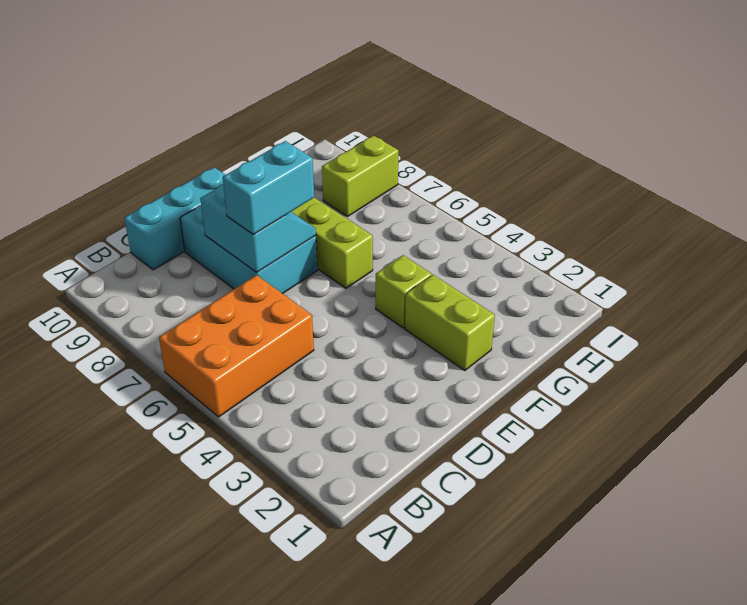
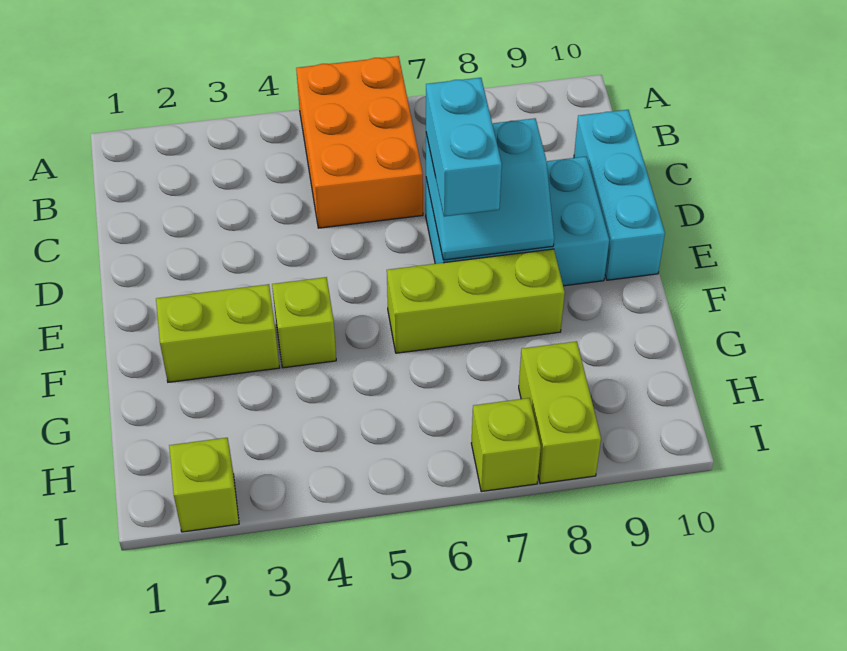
none -> lime 1x1 brick [169,438,239,532]
none -> lime 1x1 brick [471,398,541,492]

